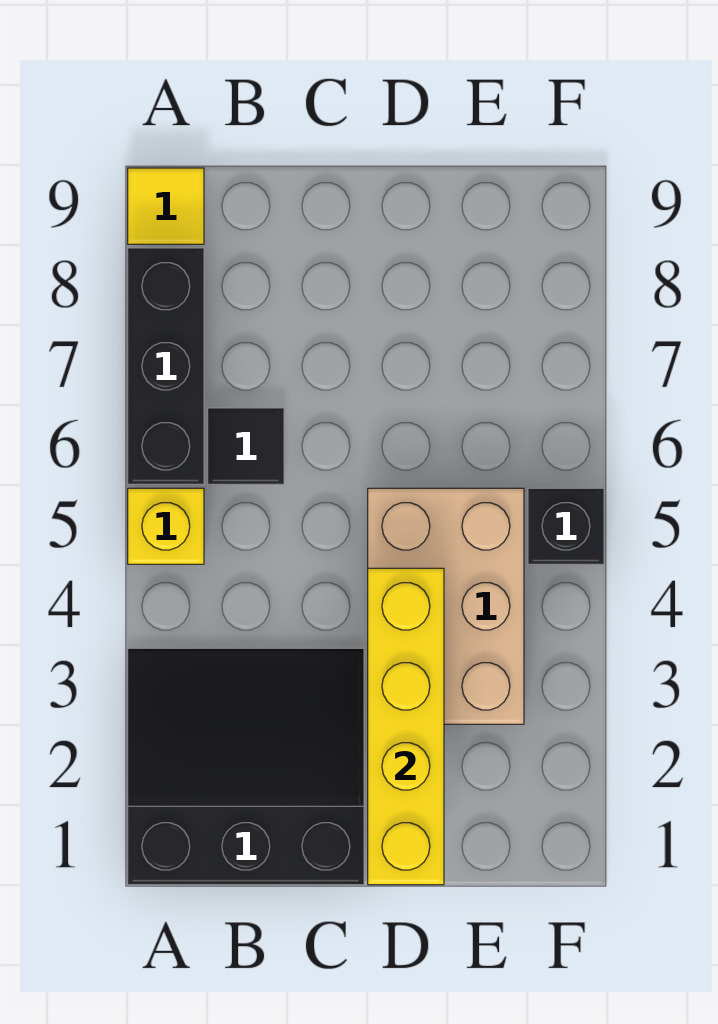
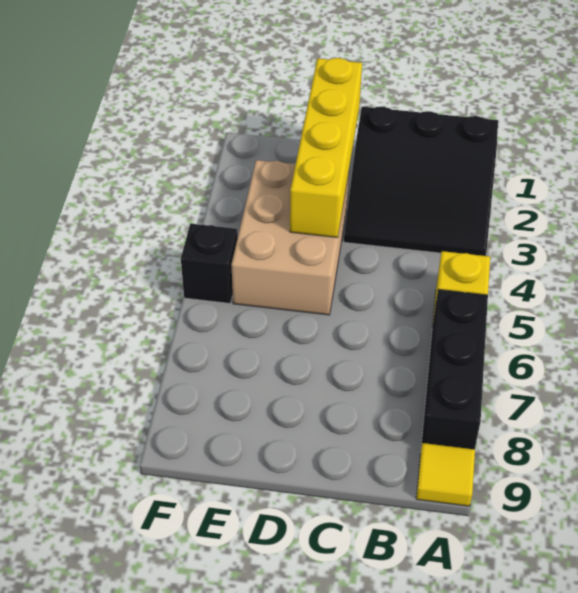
black 1x1 tile [208,408,284,484] -> none

